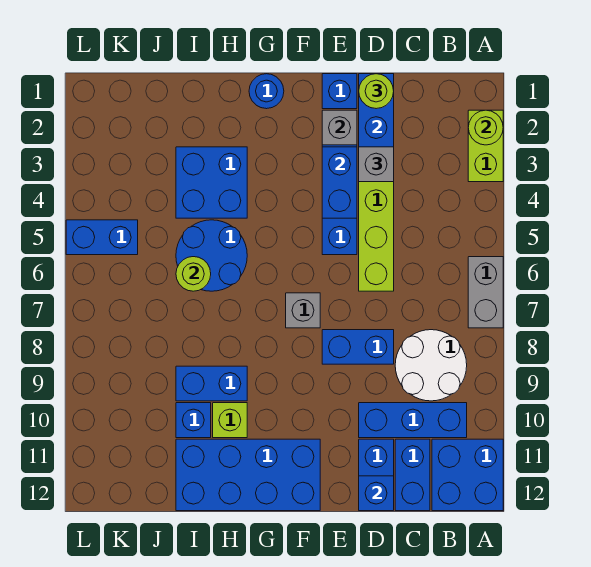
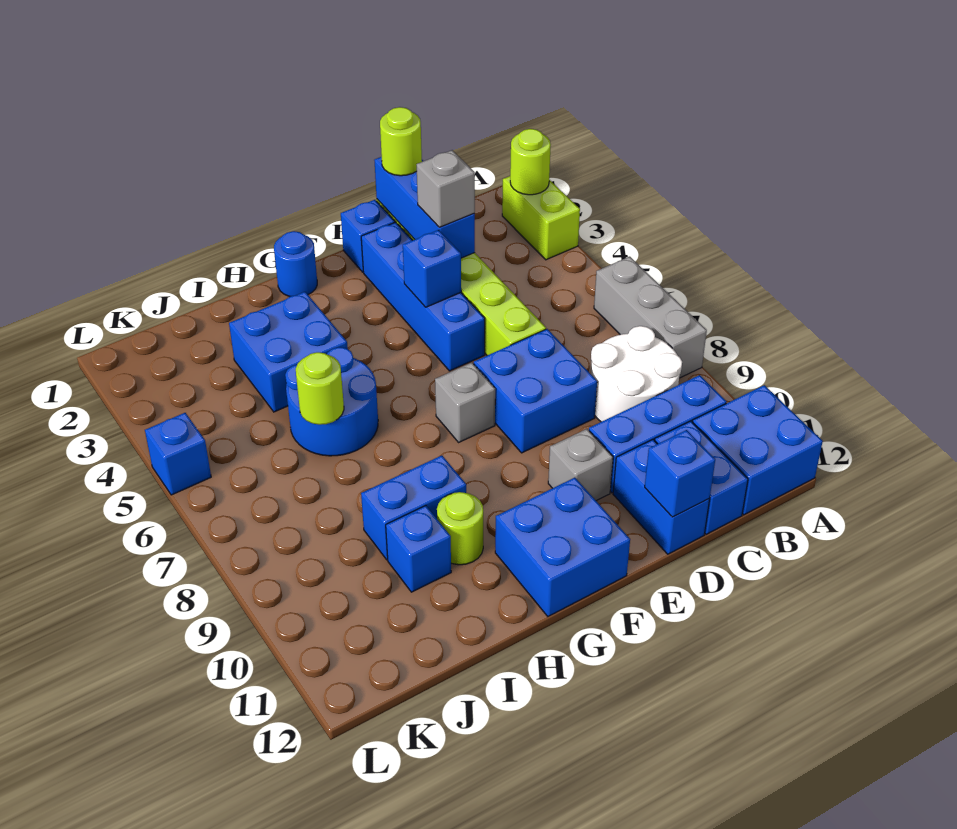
grey 1x2 brick [468,257,503,328] -> grey 1x3 brick [594,257,707,378]
blue 1x2 brick [322,330,394,364] -> blue 2x2 brick [474,329,597,453]
grey 1x1 brick [322,110,357,145] -> grey 1x1 brick moved to [548,429,613,501]
blue 1x2 brick [322,147,357,218] -> blue 1x1 brick [403,230,461,307]
blue 2x4 brick [176,439,320,511] -> blue 2x2 brick [495,478,630,616]
lime 1x1 brick [213,403,247,438] -> lime 1x1 round brick [437,492,483,565]
blue 1x2 brick [66,220,138,255] -> blue 1x1 brick [145,413,211,495]

